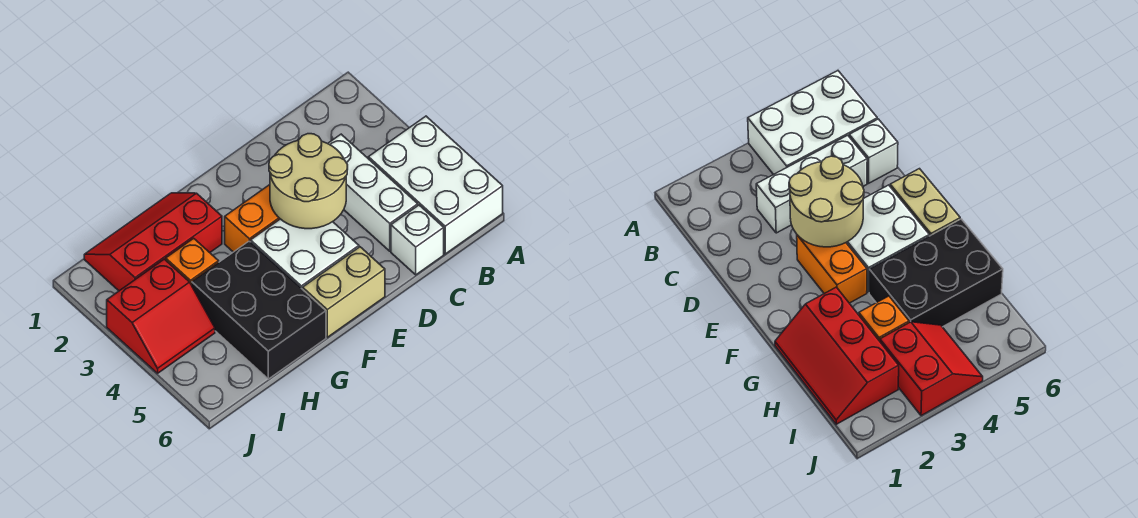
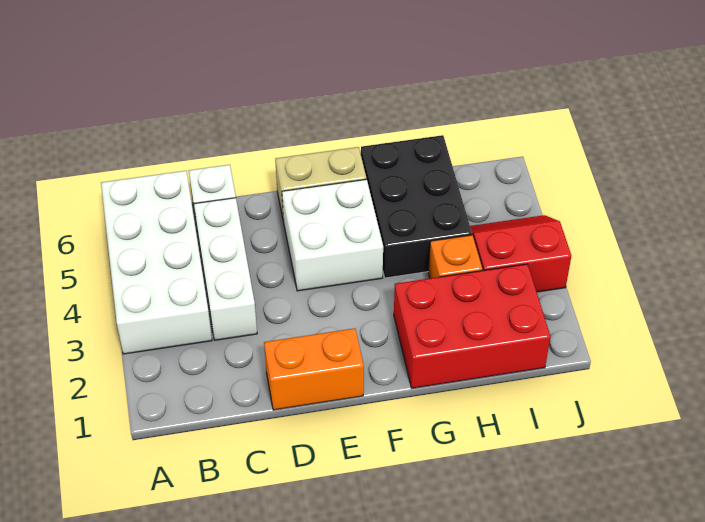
white 2x3 brick [368,116,503,254] -> white 2x4 brick [101,171,212,354]
tan 2x2 round brick [269,134,348,229] -> none
orange 1x2 brick [225,185,280,252] -> orange 1x2 brick moved to [264,328,364,410]
red 2x3 slope [84,193,222,291] -> red 2x3 brick [394,264,551,388]

